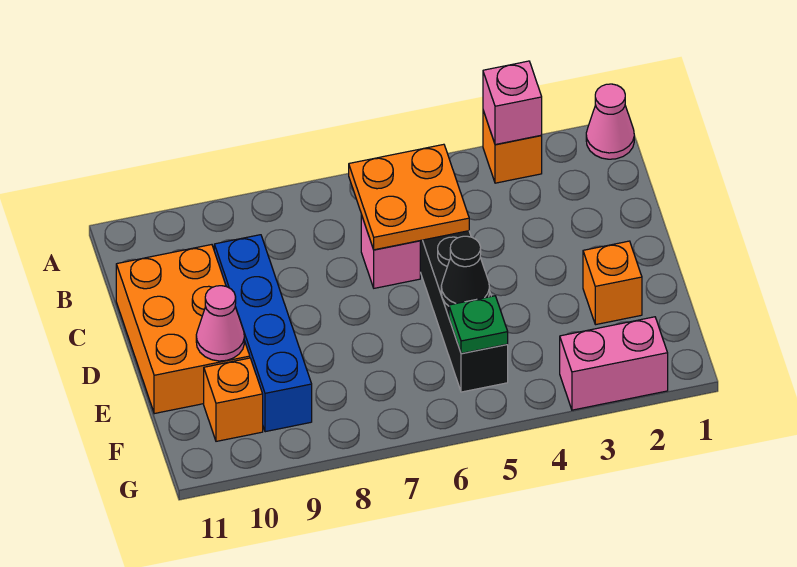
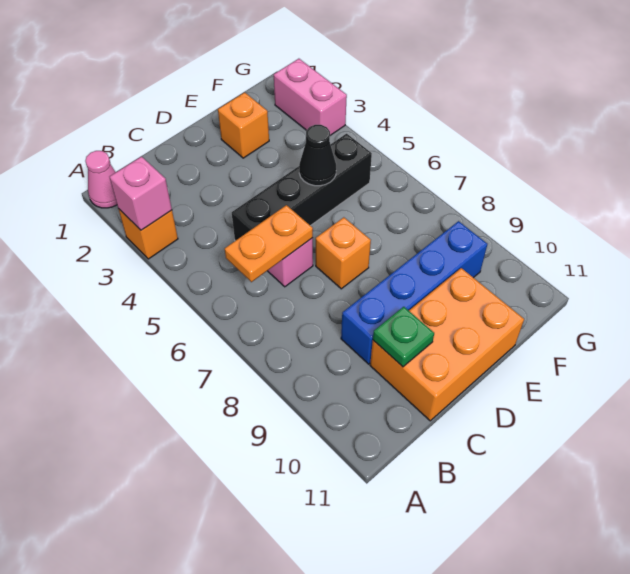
orange 2x2 plate [349,144,469,250] -> orange 1x2 plate [225,205,313,282]
pink 1x1 cone [196,286,244,361] -> none
green 1x1 plate [449,296,508,353] -> green 1x1 plate moved to [373,307,434,367]
orange 1x1 brick [204,358,263,441] -> orange 1x1 brick moved to [316,217,371,289]

